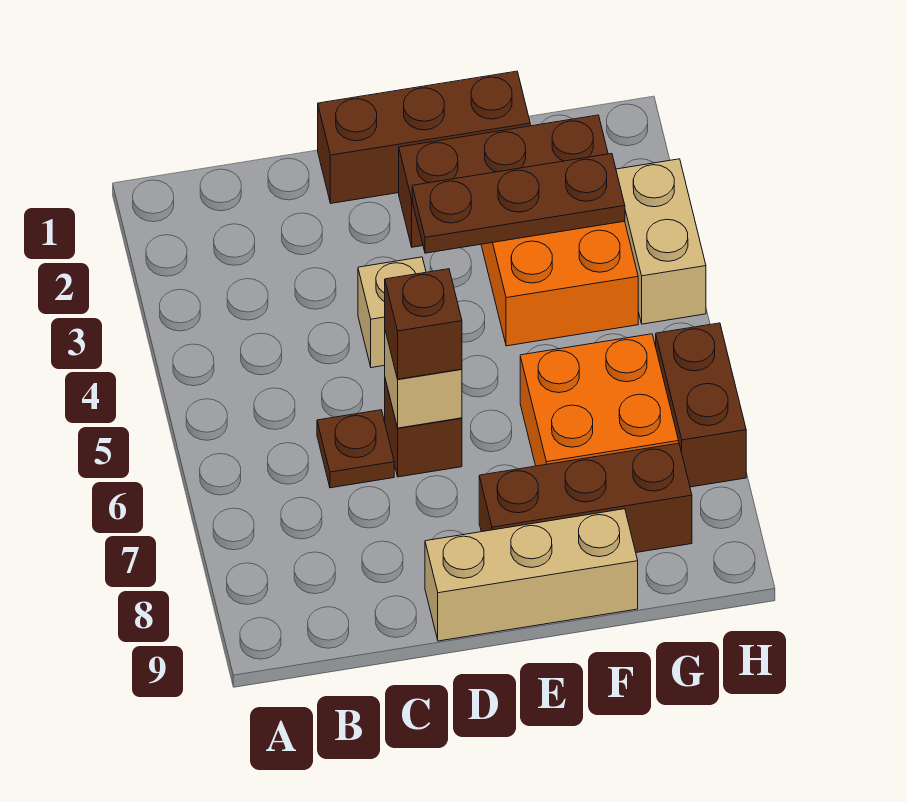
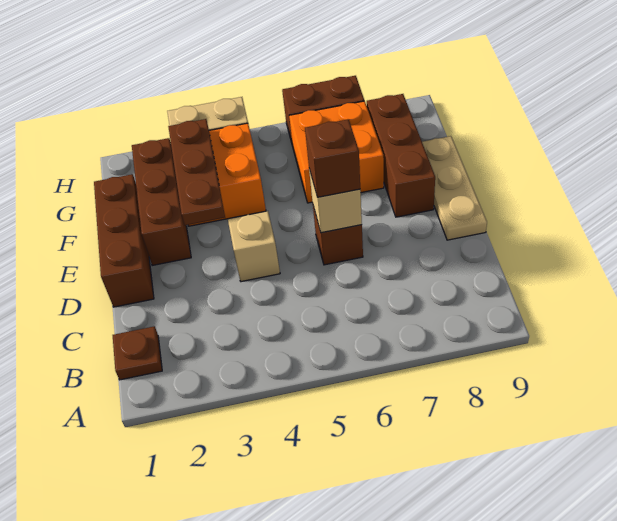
brown 1x1 plate [317,410,394,488] -> brown 1x1 plate moved to [113,326,162,380]
tan 1x3 brick [425,509,638,641] -> tan 1x3 plate [422,136,487,240]

